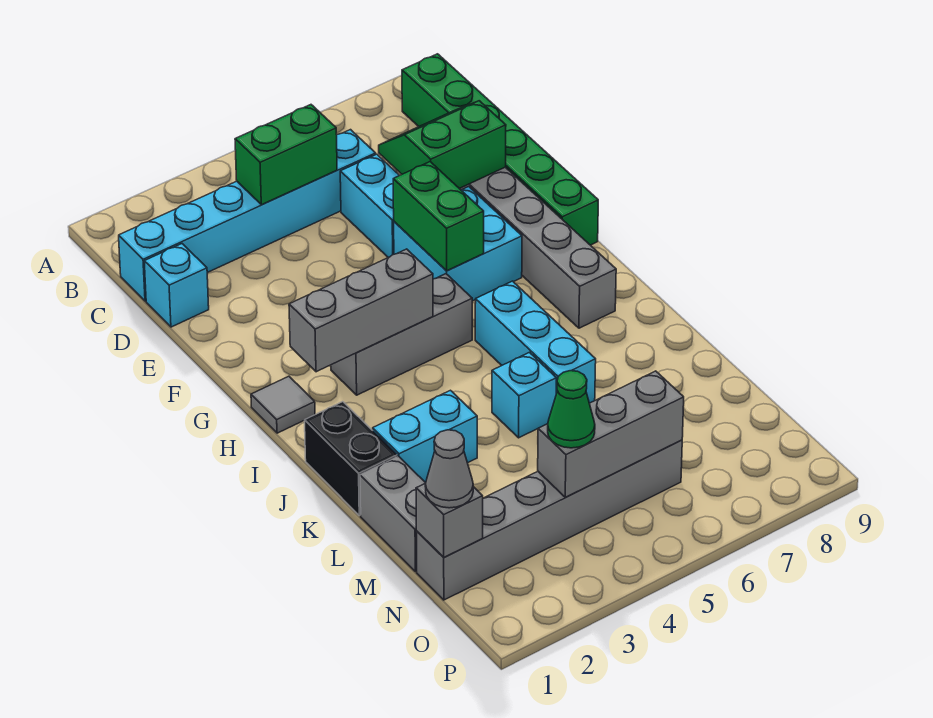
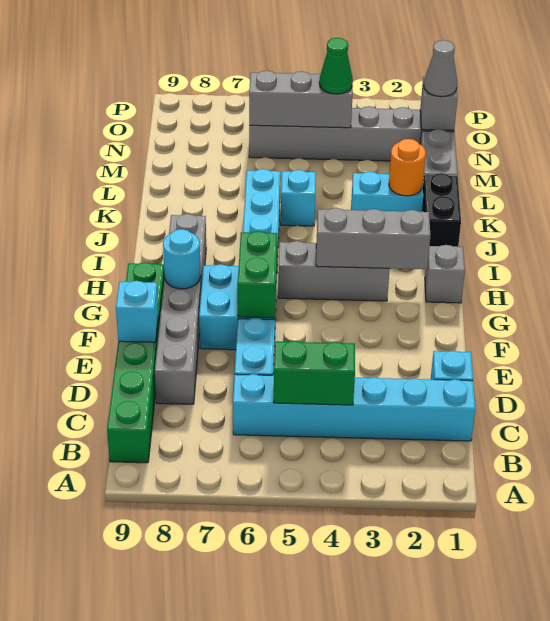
green 2x2 slope [379,101,506,188] -> none
none -> cyan 1x1 brick [116,281,158,342]
none -> cyan 1x1 round brick [163,229,201,289]
grey 1x1 tile [251,376,315,433] -> grey 1x1 brick [425,245,465,303]
none -> orange 1x1 round brick [389,139,426,196]

